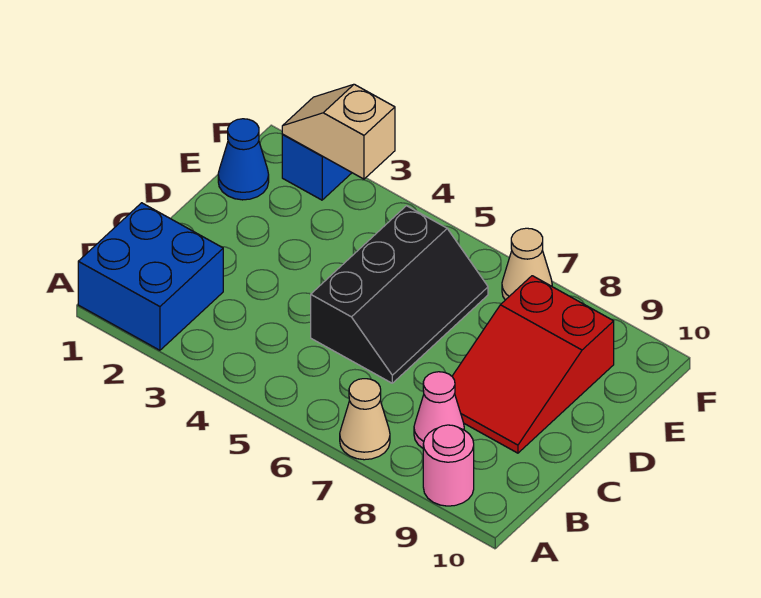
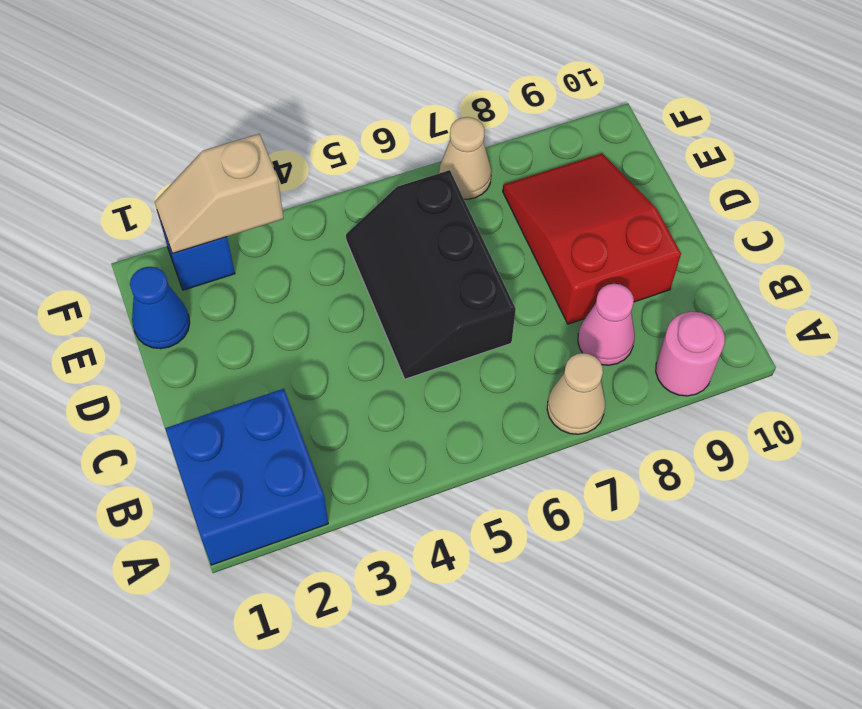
black 2x3 slope [311,206,488,383] -> black 2x3 slope turned to [346,170,516,379]
red 2x3 slope [452,276,614,453] -> red 2x3 slope turned to [503,154,681,324]

